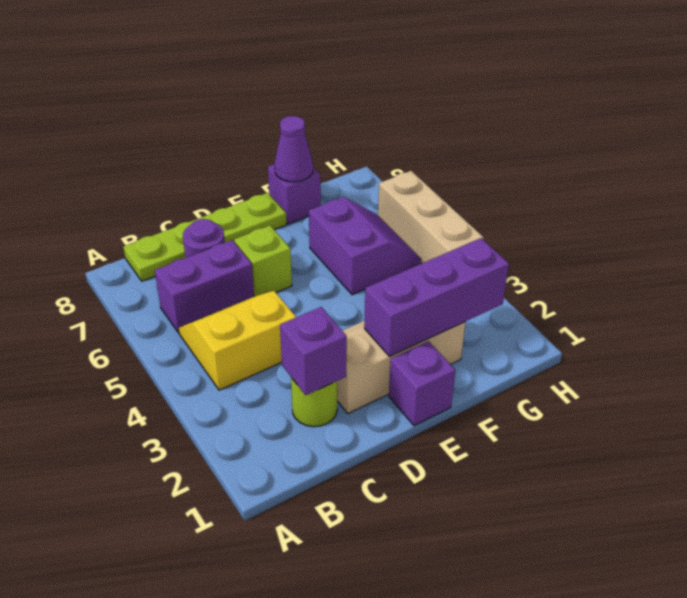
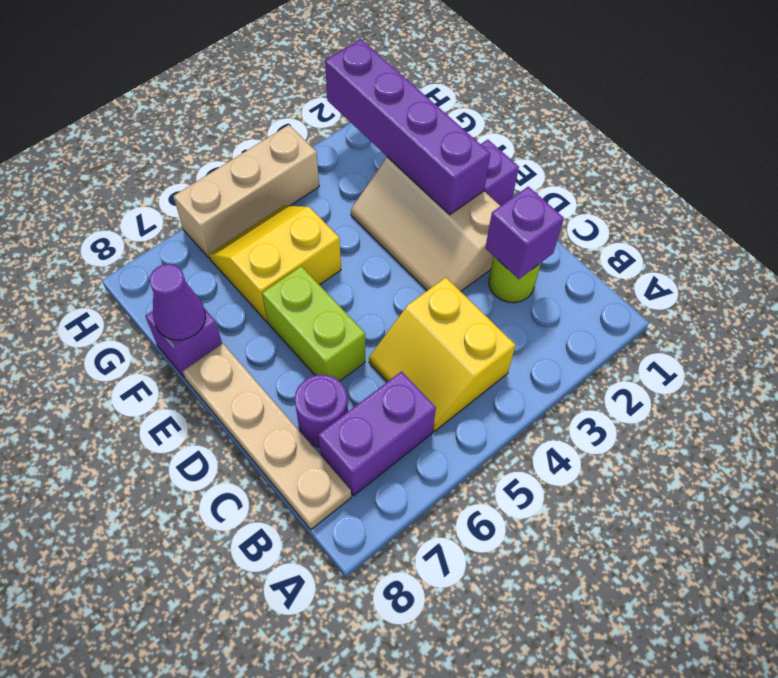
purple 1x2 brick [155,240,254,333] -> purple 1x2 brick turned to [318,371,436,496]
lime 1x4 plate [123,193,287,281] -> tan 1x4 plate [183,344,351,530]
lime 1x1 brick [234,226,292,296] -> lime 1x2 brick [262,266,365,381]
purple 1x3 brick [364,238,509,356] -> purple 1x4 brick [325,39,490,215]
purple 2x2 slope [309,197,421,295] -> yellow 2x2 slope [209,206,341,321]

